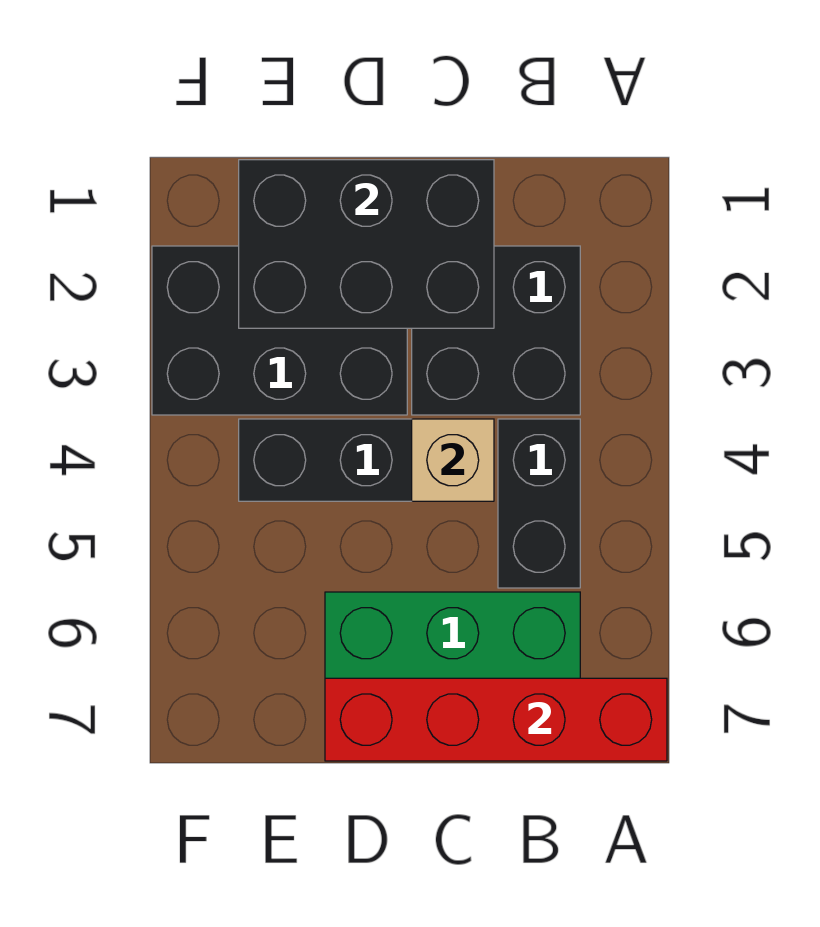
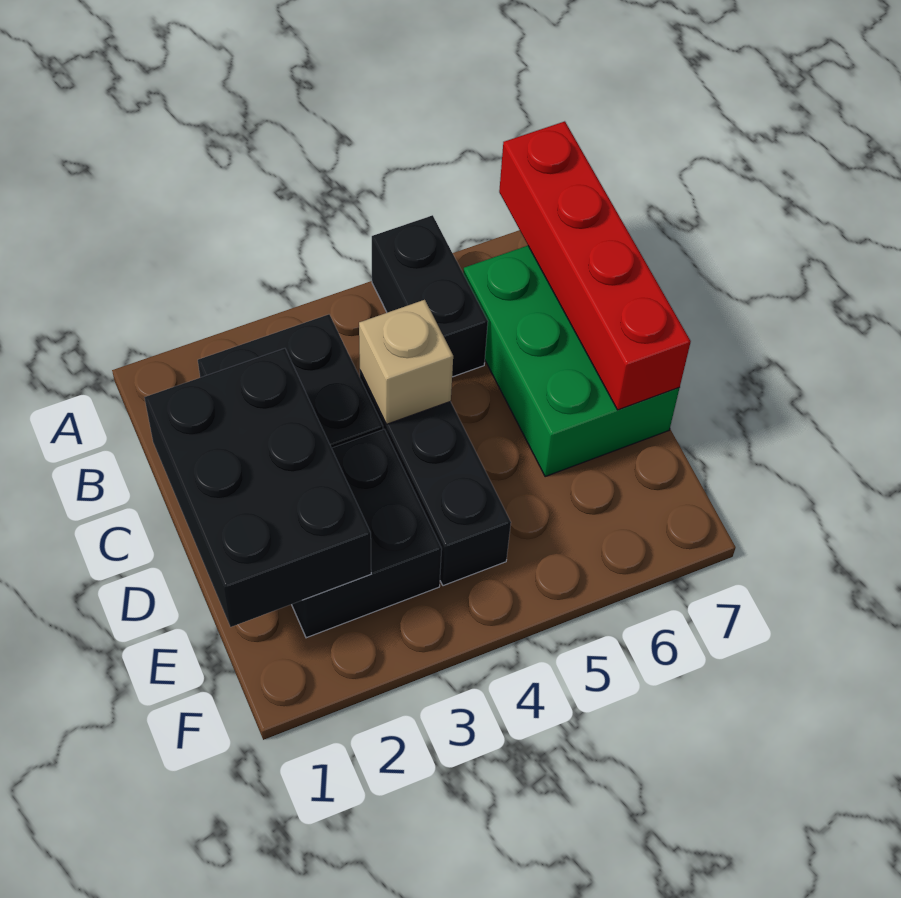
black 1x2 brick [498,419,580,588] -> black 1x2 brick turned to [372,215,488,377]
black 2x3 brick [152,246,407,415] -> black 2x2 brick [292,429,442,638]

